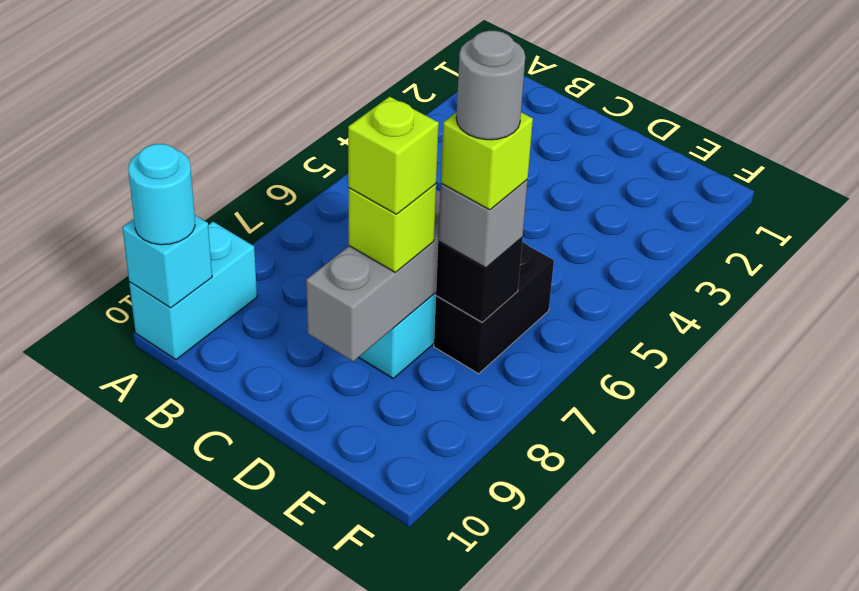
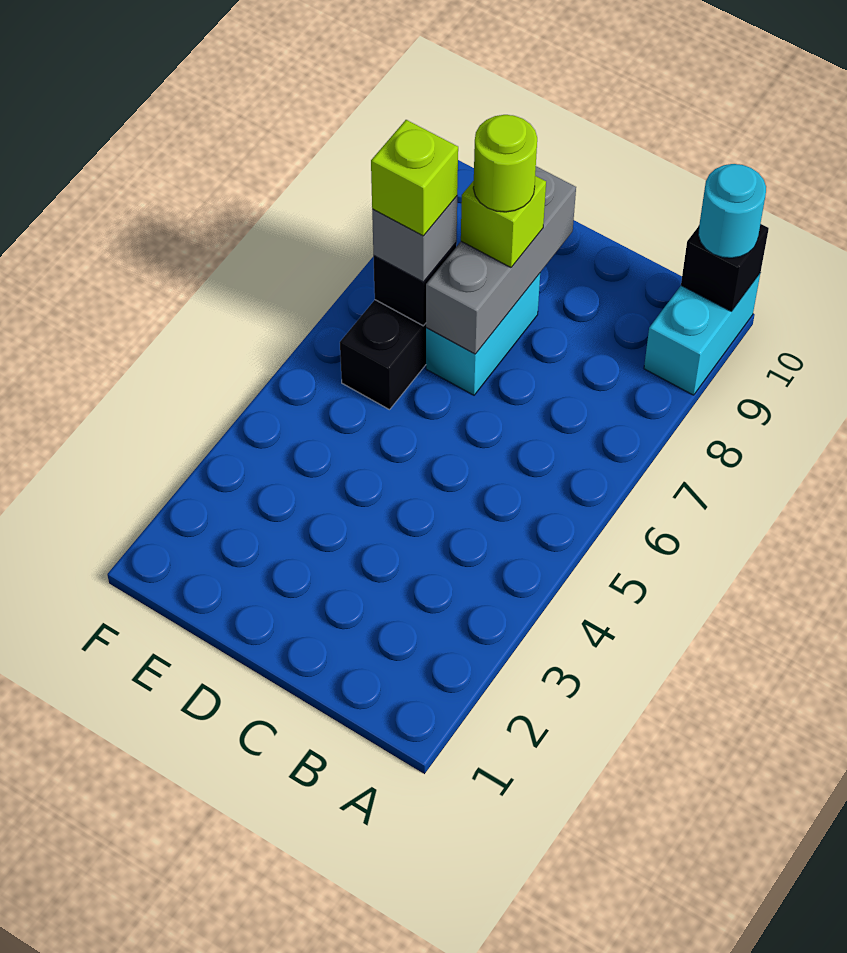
cyan 1x1 brick [122,215,212,308] -> black 1x1 brick [681,224,769,311]
lime 1x1 brick [348,97,439,214] -> lime 1x1 round brick [473,115,537,212]
grey 1x1 round brick [456,31,525,140] -> none

